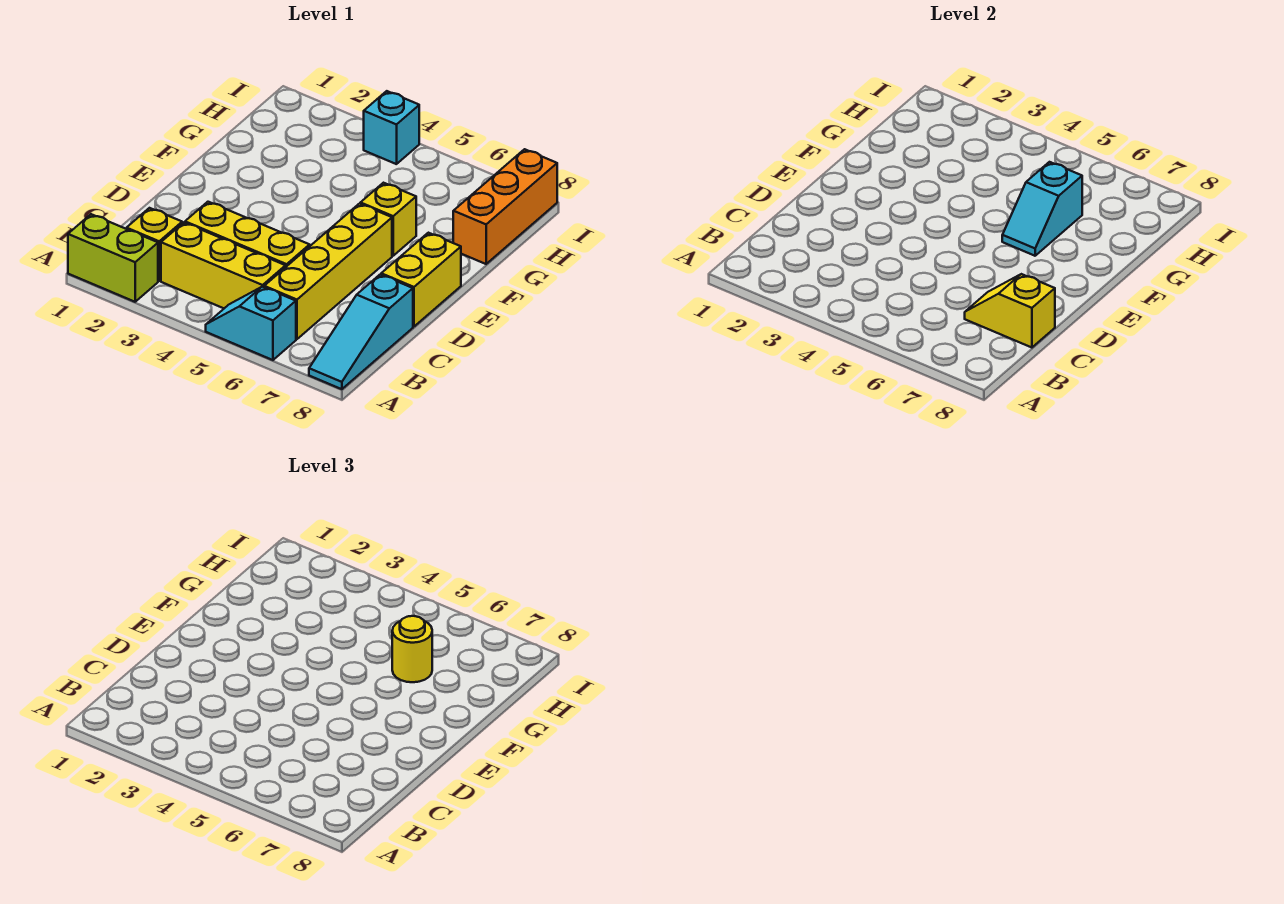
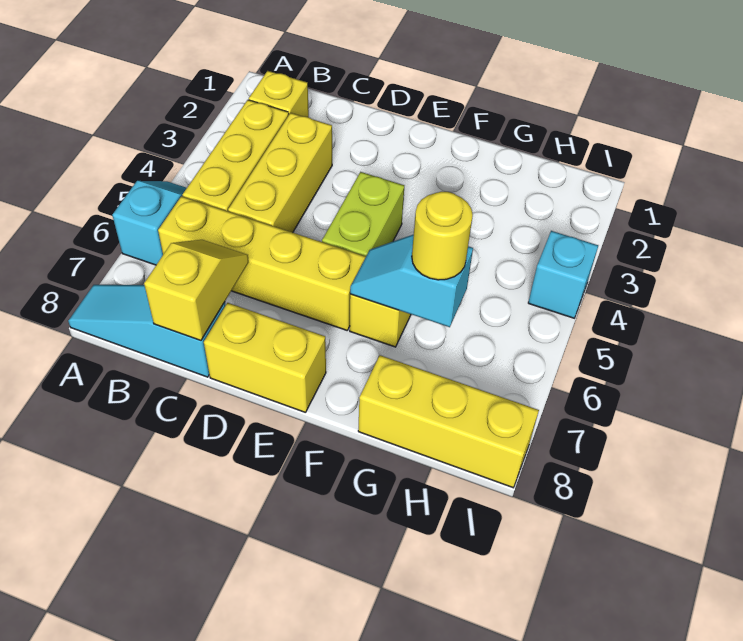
lime 1x2 brick [68,214,158,302] -> lime 1x2 brick moved to [322,172,404,256]
orange 1x3 brick [453,149,557,264] -> yellow 1x3 brick [358,355,539,488]

